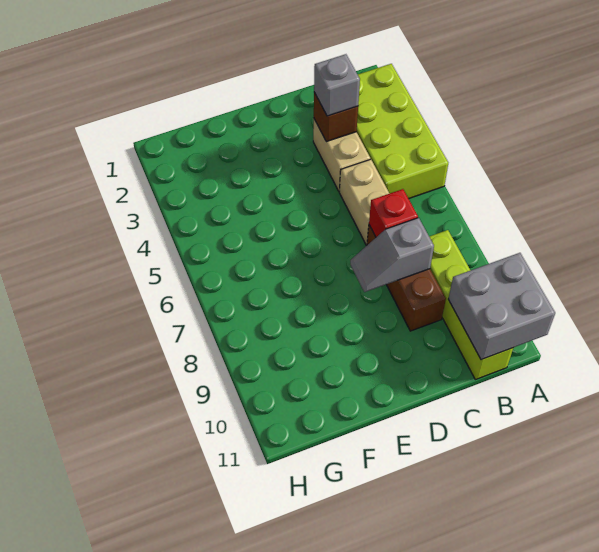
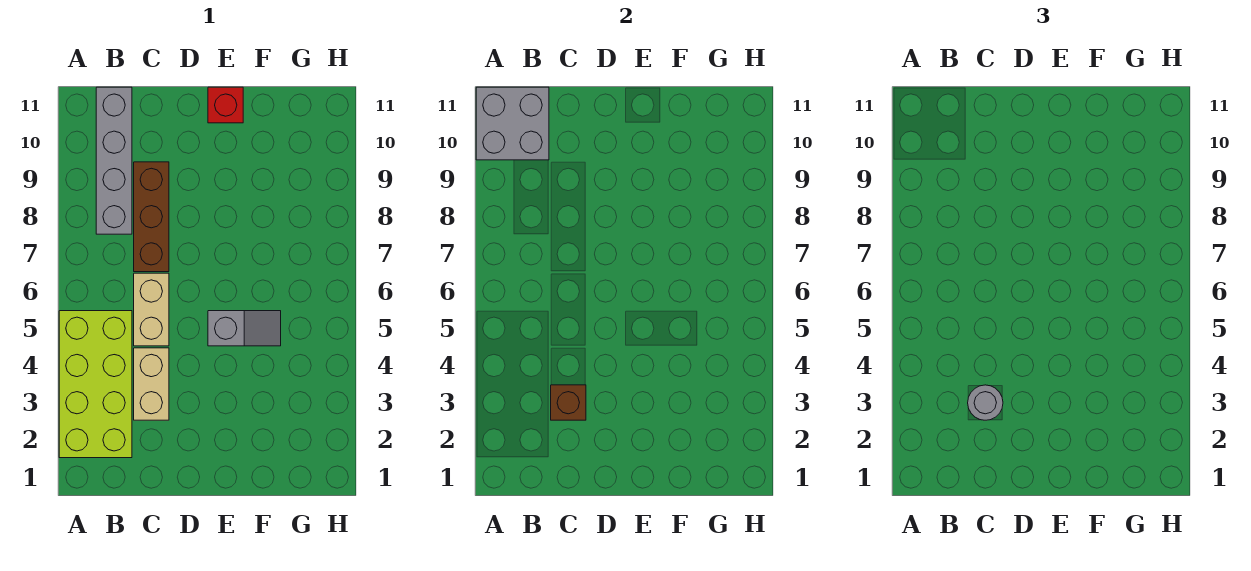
lime 1x4 brick [429,230,513,380] -> grey 1x4 brick [96,87,132,234]
grey 1x1 brick [314,54,360,116] -> grey 1x1 round brick [968,385,1003,420]
red 1x1 brick [369,189,418,237] -> red 1x1 brick moved to [208,87,243,123]
grey 1x2 slope [350,218,434,292] -> grey 1x2 slope moved to [208,311,281,346]

